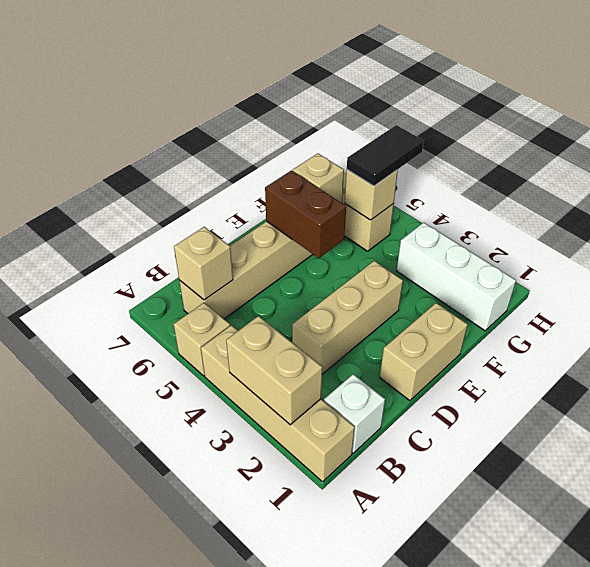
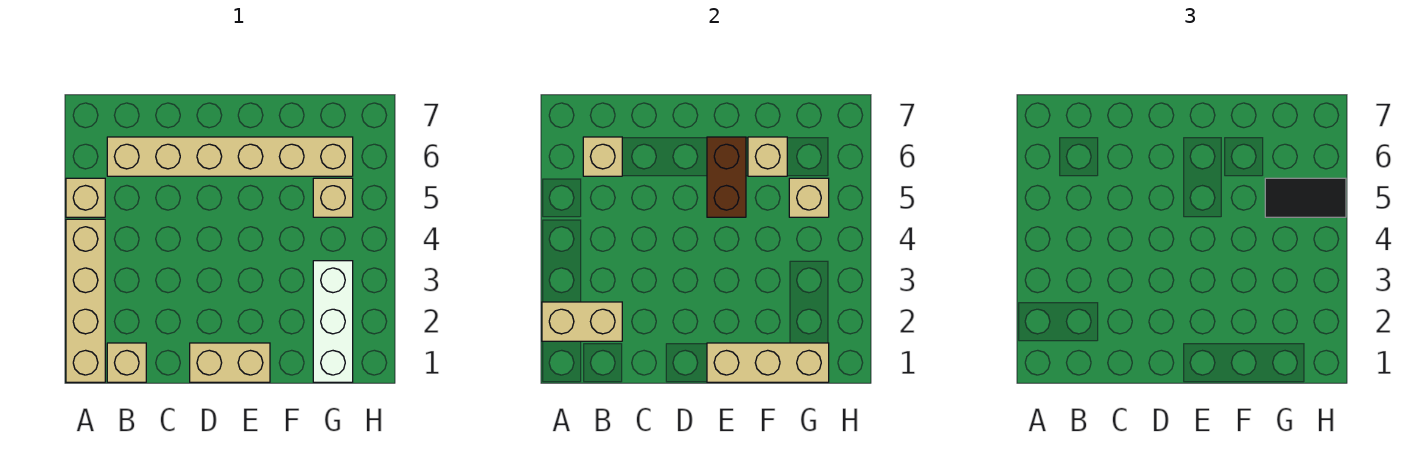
tan 1x2 brick [226,316,322,425] -> tan 1x2 brick turned to [542,302,622,341]
white 1x1 brick [324,374,385,453] -> tan 1x1 brick [107,343,146,382]
tan 1x3 brick [292,261,403,374] -> tan 1x3 brick moved to [707,343,829,382]

